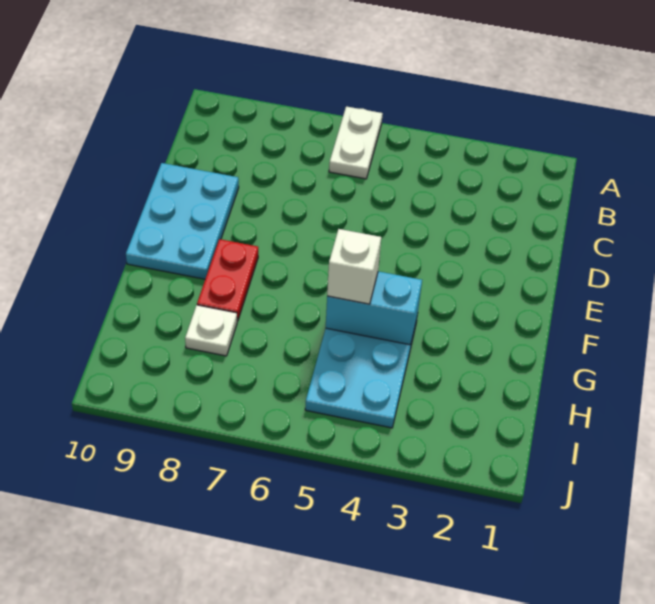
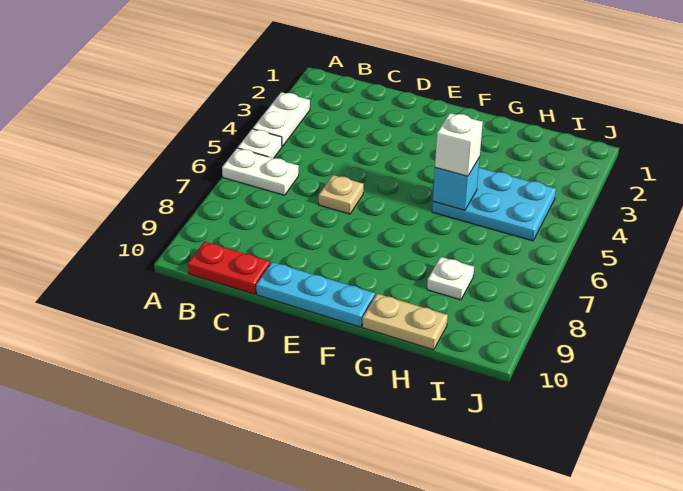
none -> white 1x2 plate [253,92,310,146]
none -> white 1x1 plate [238,129,282,158]
none -> tan 1x1 plate [319,175,364,214]
cyan 2x3 plate [126,163,239,279] -> cyan 1x3 plate [256,262,375,327]
red 1x2 plate [197,239,258,321] -> red 1x2 plate moved to [188,242,270,294]
cyan 1x2 brick [326,271,422,345] -> cyan 1x1 brick [433,157,480,210]
none -> tan 1x2 plate [362,294,448,350]

